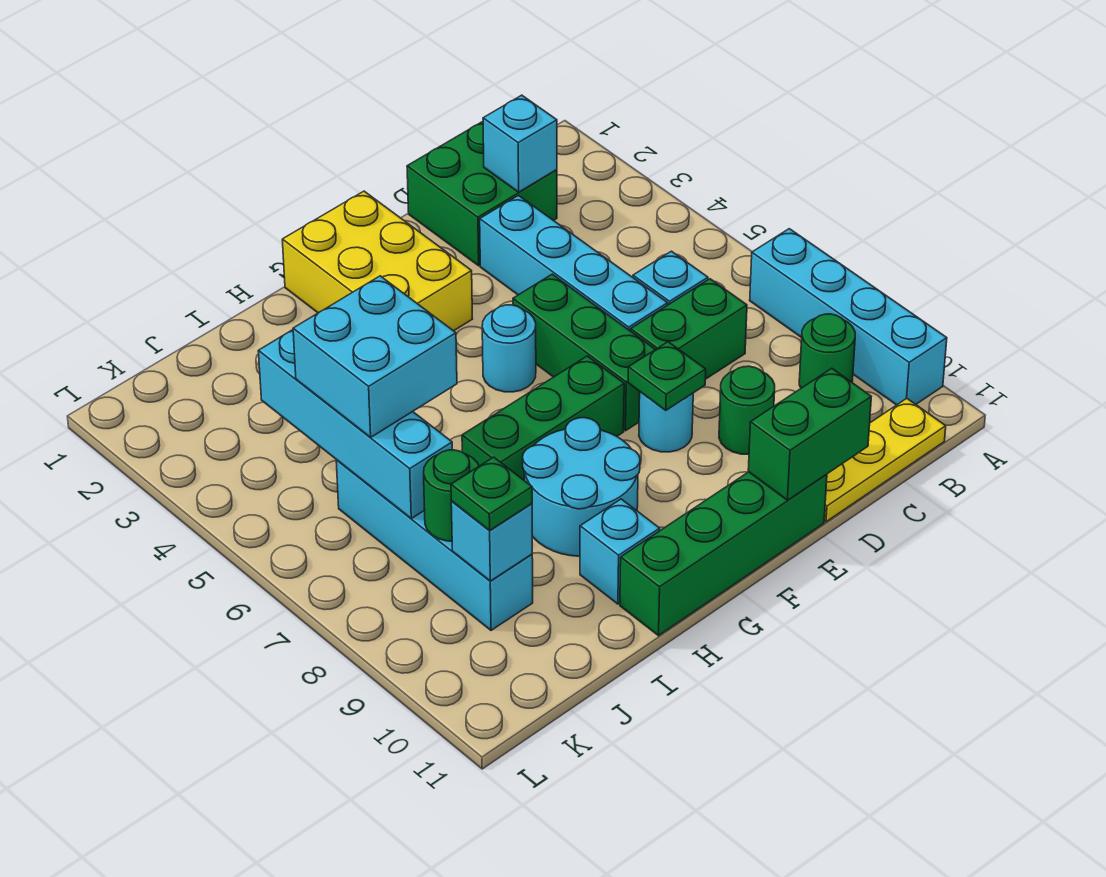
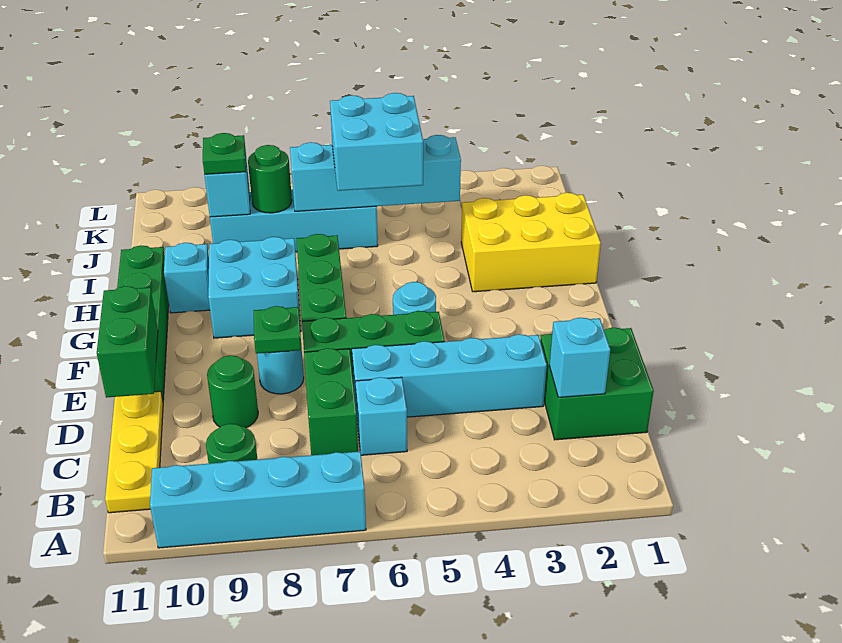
yellow 2x3 brick [282,191,472,331] -> yellow 2x3 brick moved to [461,193,601,292]
cyan 2x2 round brick [523,418,640,556] -> cyan 2x2 brick [208,237,301,338]

